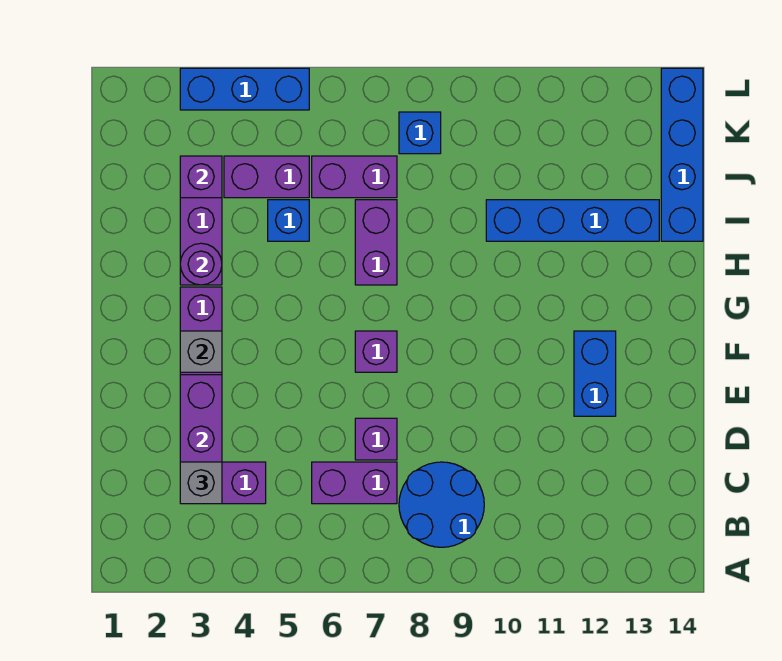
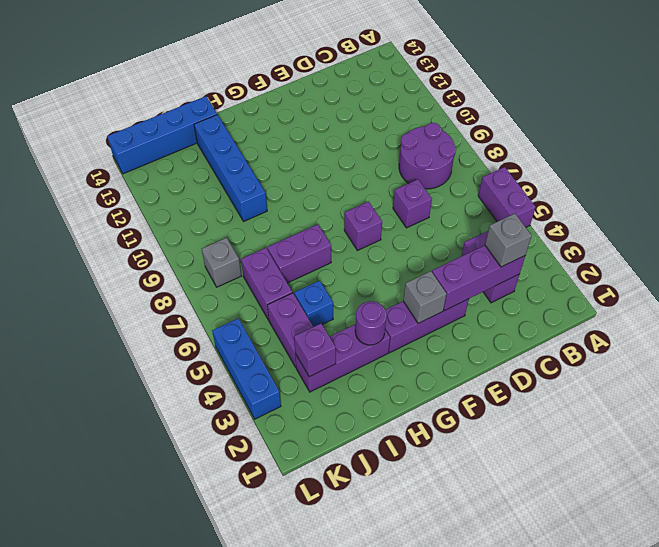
blue 2x2 round brick [399,462,484,547] -> purple 2x2 round brick [399,123,456,189]
purple 1x2 brick [312,462,397,504] -> purple 1x2 brick moved to [478,167,536,227]
blue 1x2 brick [574,331,616,416] -> none
blue 1x1 brick [399,112,441,154] -> grey 1x1 brick [202,238,241,287]

